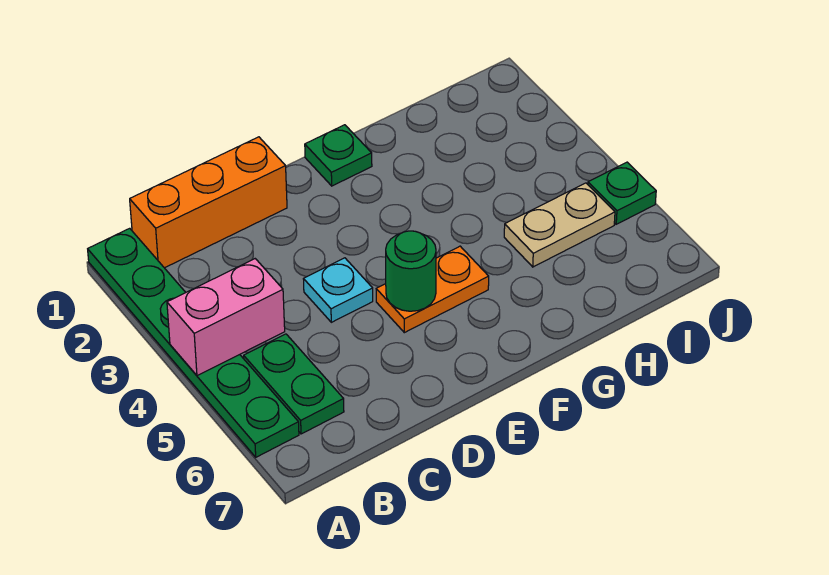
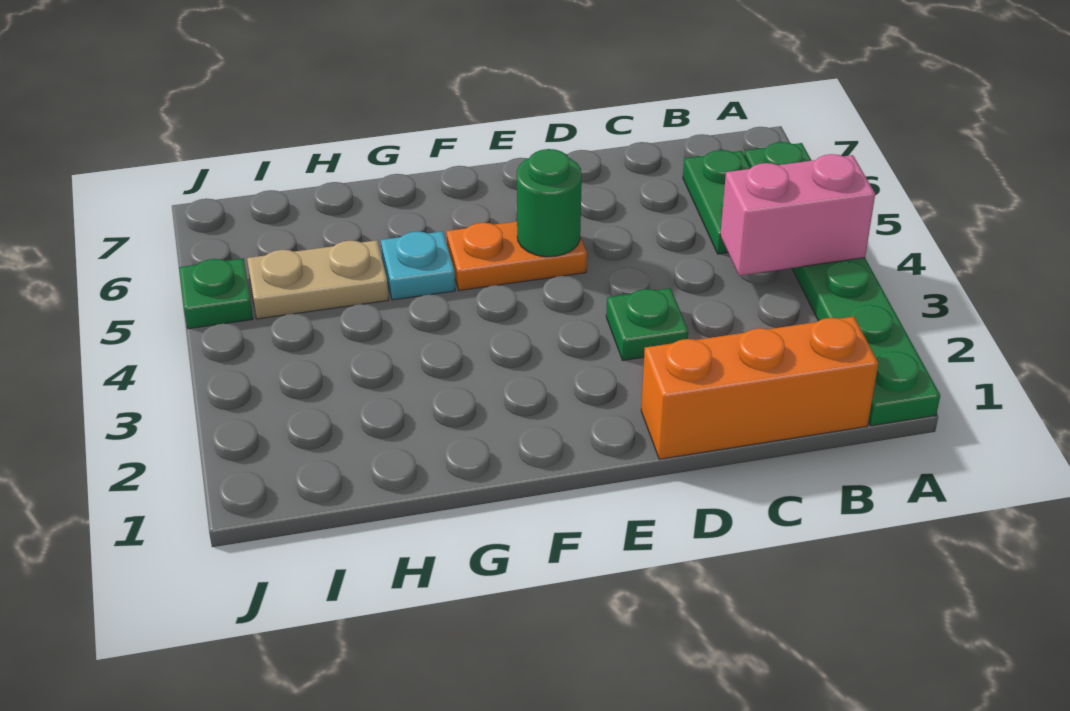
cyan 1x1 plate [304,258,373,322] -> cyan 1x1 plate moved to [381,231,455,300]
green 1x1 plate [305,125,372,186] -> green 1x1 plate moved to [606,288,688,360]

